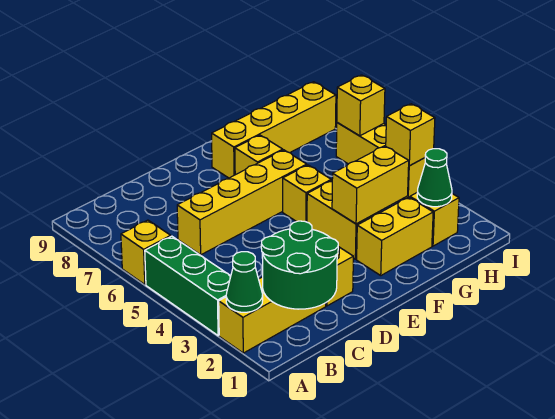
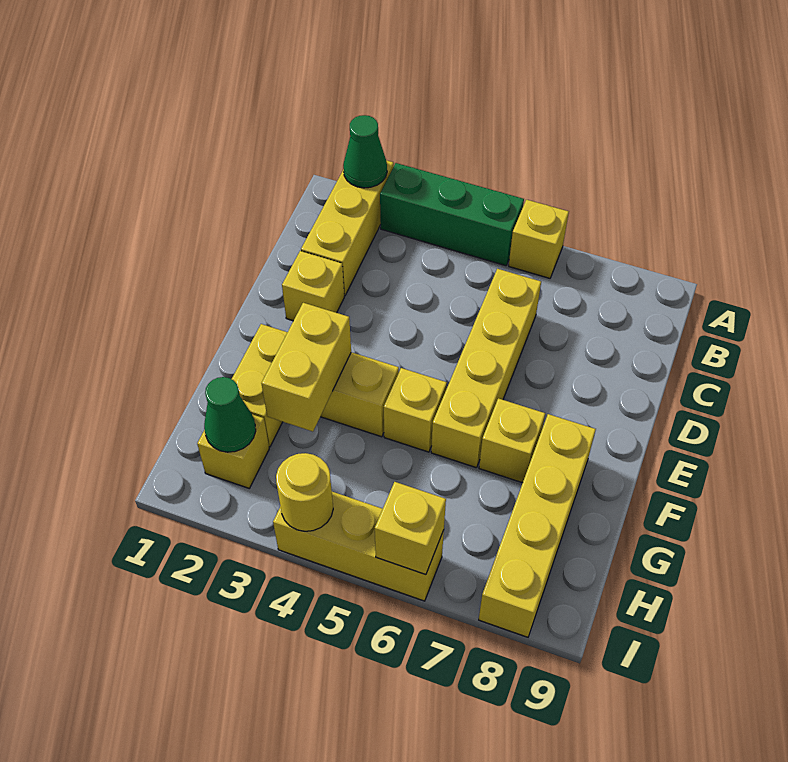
green 2x2 round brick [261,221,338,309] -> none
yellow 1x1 brick [386,104,435,166] -> yellow 1x1 round brick [276,453,333,531]

